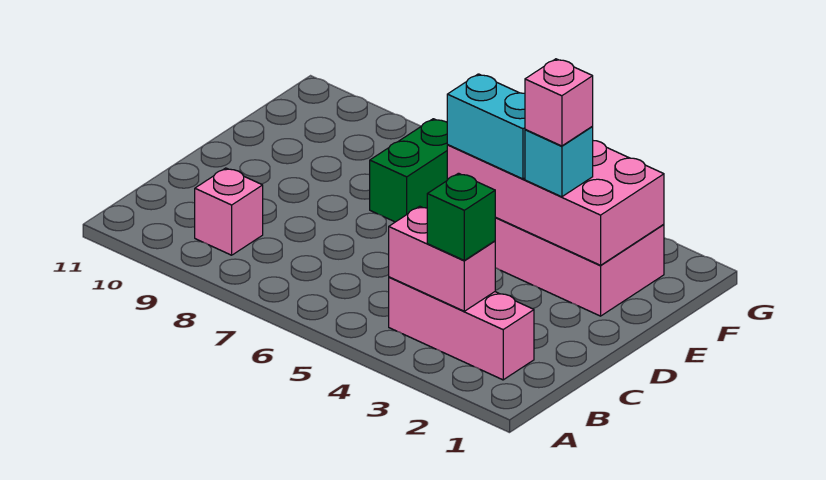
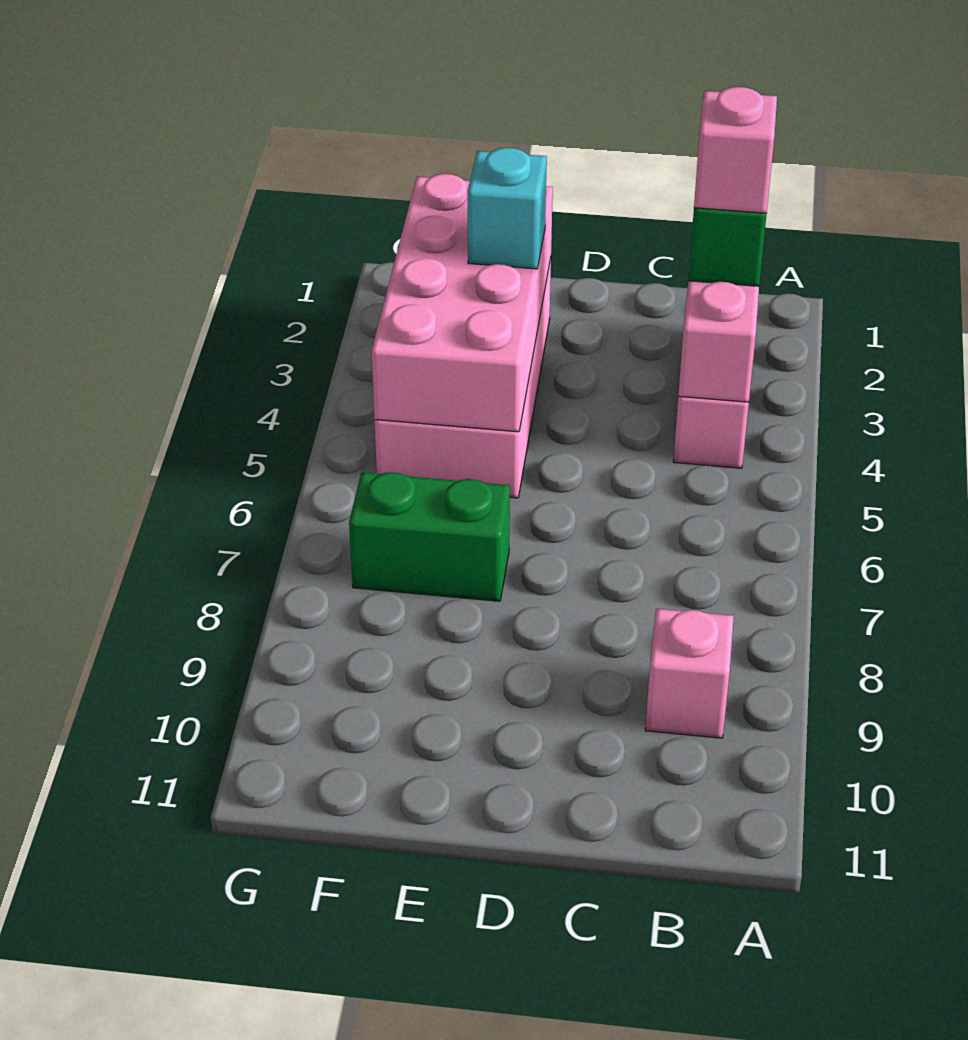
pink 1x1 brick [525,59,593,146] -> pink 1x1 brick moved to [694,87,777,213]
cyan 1x2 brick [447,74,525,179] -> none

